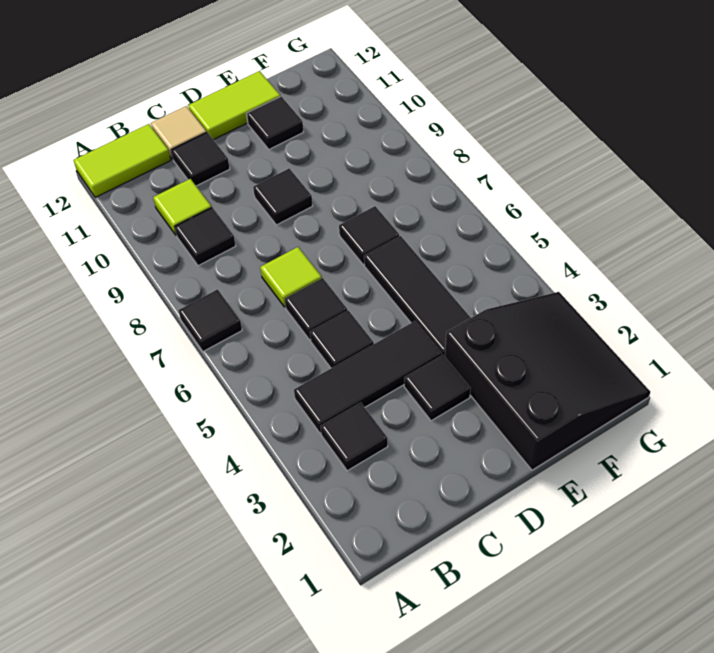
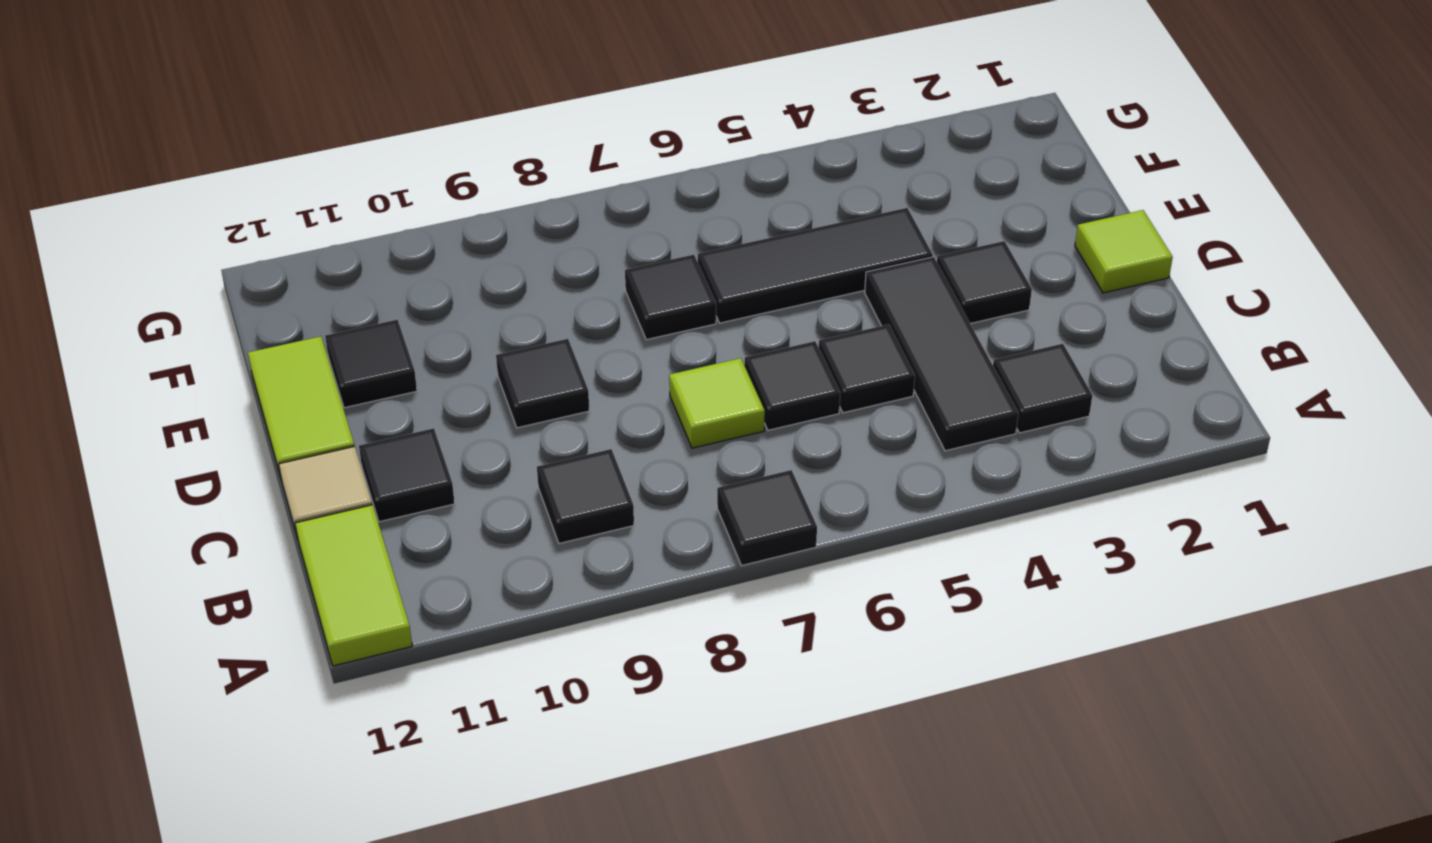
lime 1x1 tile [153,179,212,236] -> lime 1x1 tile moved to [1075,210,1173,293]
black 3x3 slope [445,292,650,470] -> none

